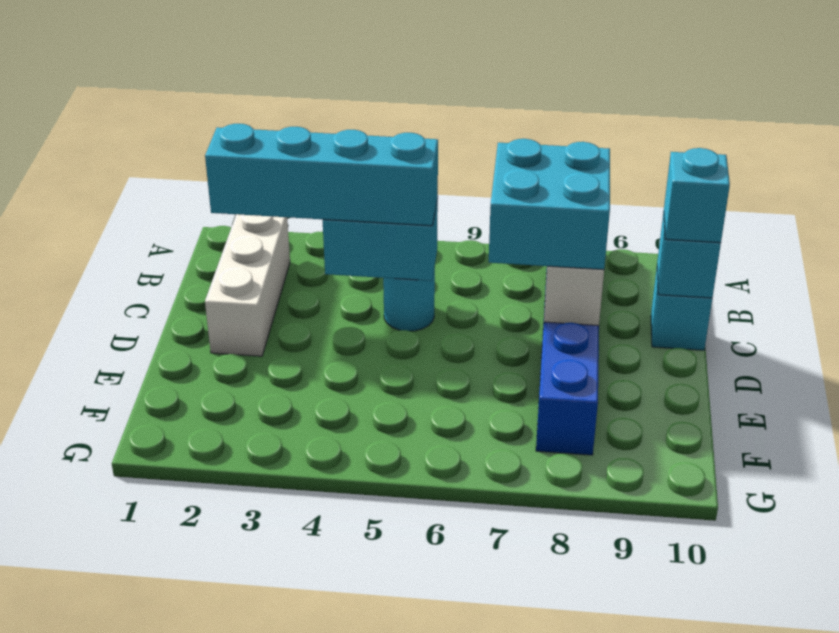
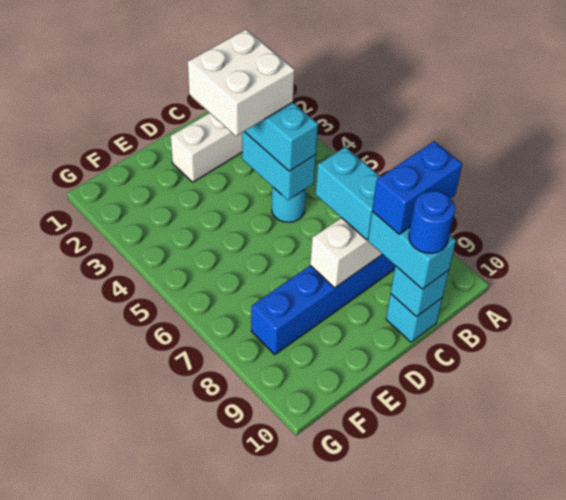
none -> blue 1x2 brick [372,141,462,234]
none -> white 2x2 brick [188,30,295,136]
cyan 2x2 brick [489,139,610,270] -> cyan 1x2 brick [316,147,381,240]
cyan 1x1 brick [664,148,730,243] -> cyan 1x2 brick [368,212,456,289]
none -> blue 1x1 round brick [409,191,455,253]

